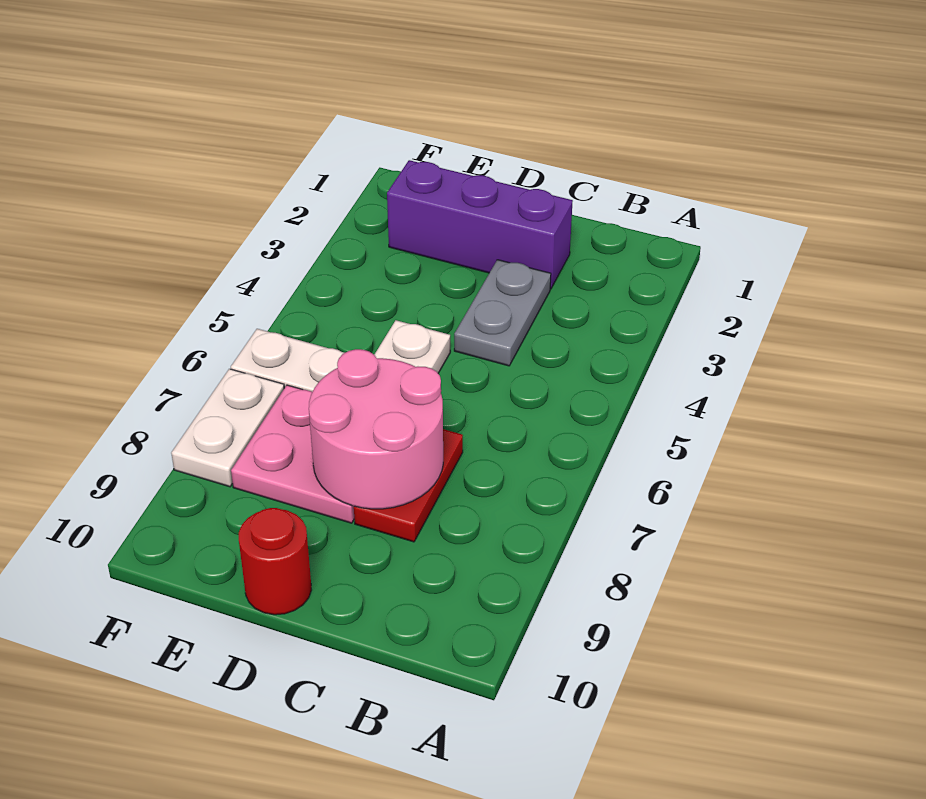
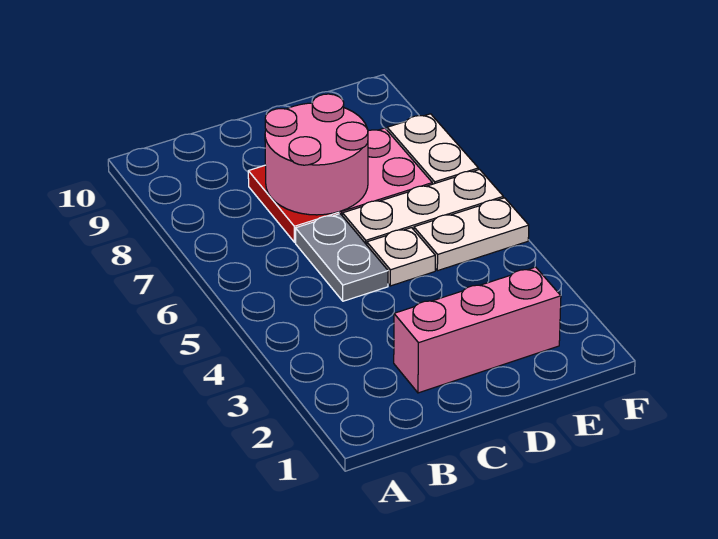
purple 1x3 brick [387,160,573,289] -> pink 1x3 brick [394,267,561,393]
grey 1x2 plate [454,260,551,366] -> grey 1x2 plate moved to [295,214,388,301]
red 1x1 round brick [239,508,311,615] -> none
none -> white 1x2 plate [414,198,529,271]

